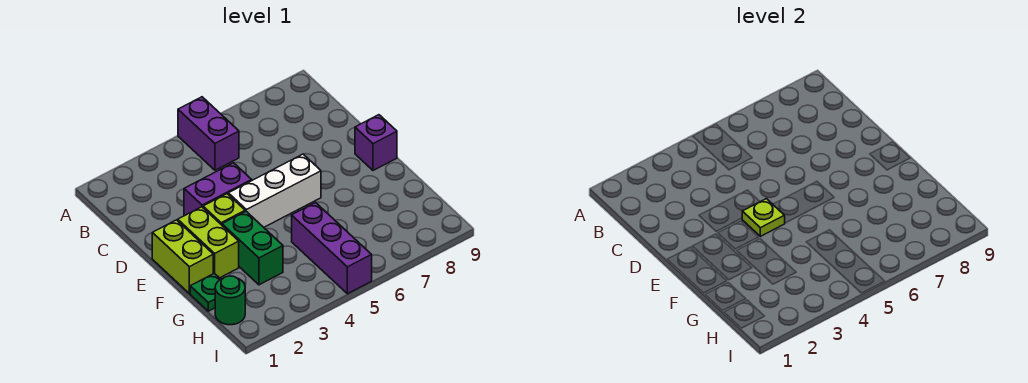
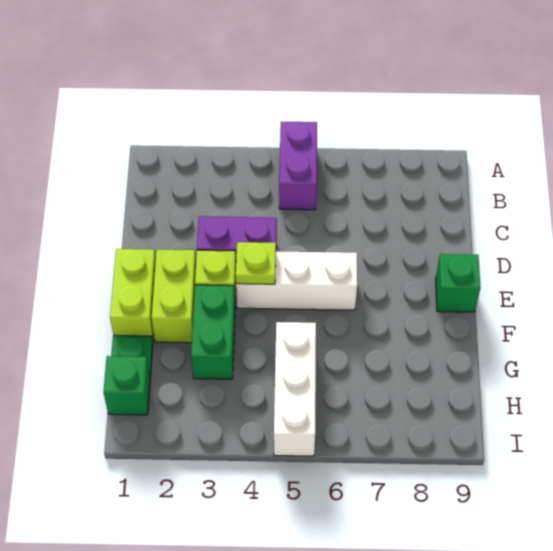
purple 1x1 brick [355,115,397,170] -> green 1x1 brick [436,254,481,312]
purple 1x3 brick [292,203,372,294] -> white 1x3 brick [274,322,316,456]
green 1x1 round brick [215,276,245,325] -> green 1x1 brick [103,356,150,415]

